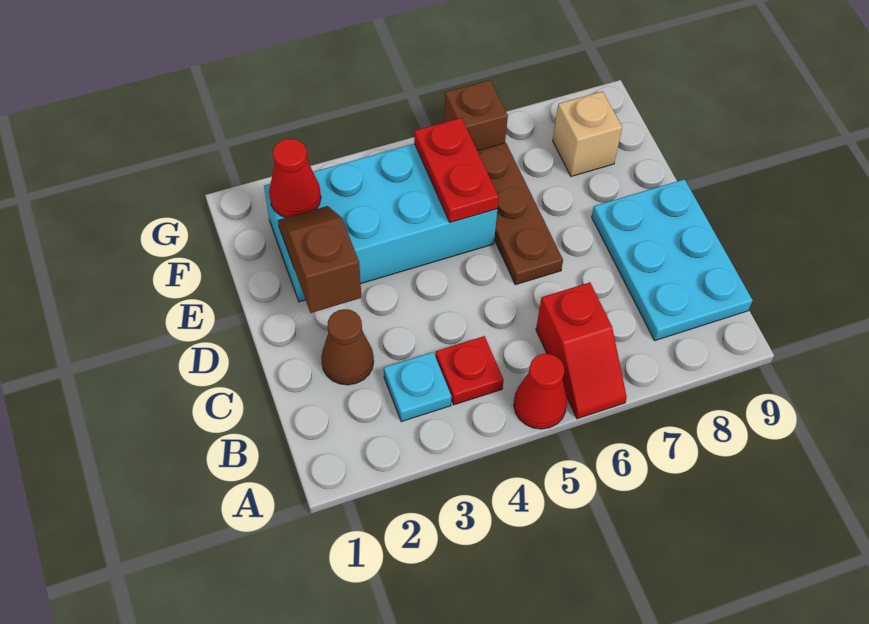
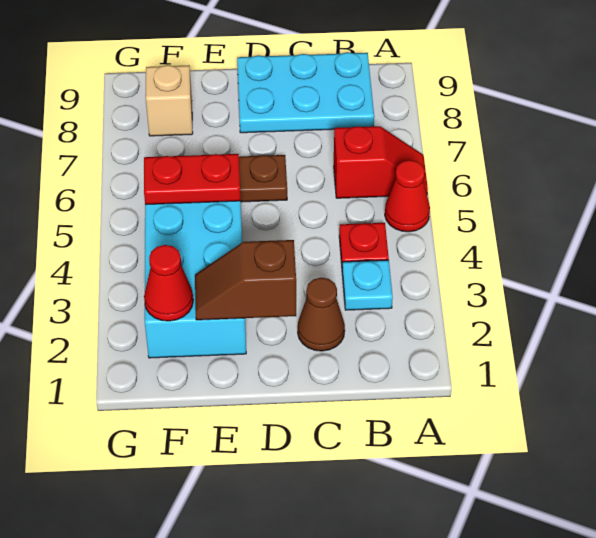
brown 1x1 brick [444,80,508,151] -> none

